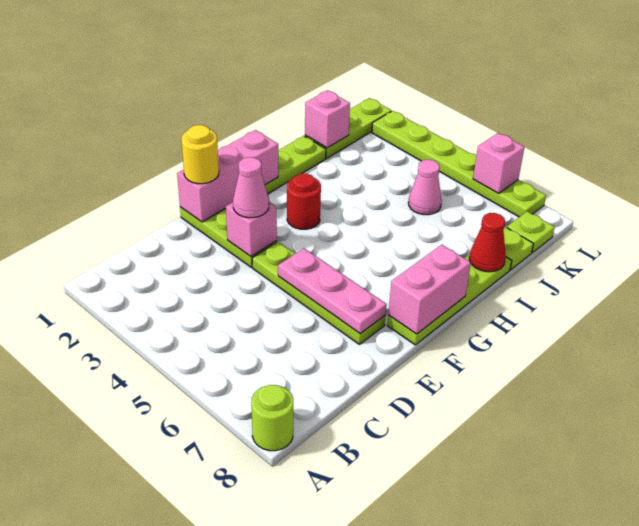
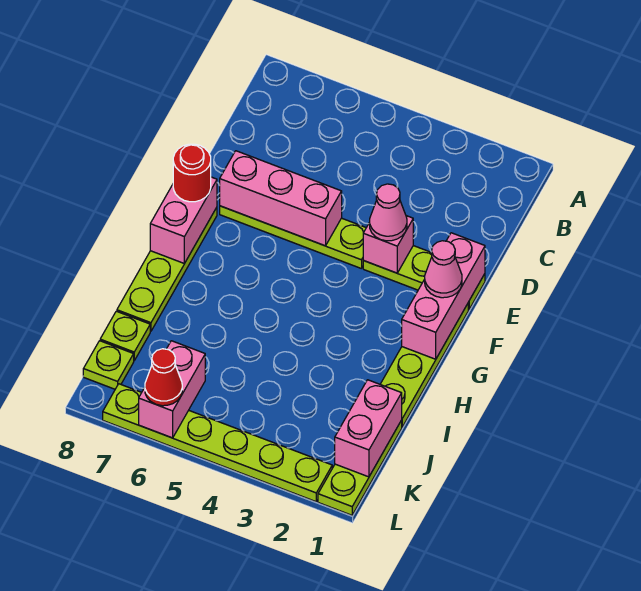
lime 1x1 round brick [251,385,293,451] -> none
yellow 1x1 round brick [181,125,219,184] -> none
pink 1x3 plate [278,248,387,334] -> pink 1x3 brick [220,151,342,246]
red 1x1 round brick [287,174,321,229] -> red 1x1 round brick moved to [173,144,211,202]
red 1x1 cone [469,213,506,272] -> red 1x1 cone moved to [145,349,182,406]
pink 1x1 brick [305,90,350,148] -> pink 1x2 brick [335,380,402,477]
pink 1x1 cone [408,160,442,215] -> pink 1x1 cone moved to [425,241,462,298]
pink 1x1 brick [473,133,524,193] -> pink 1x2 brick [139,341,205,438]

